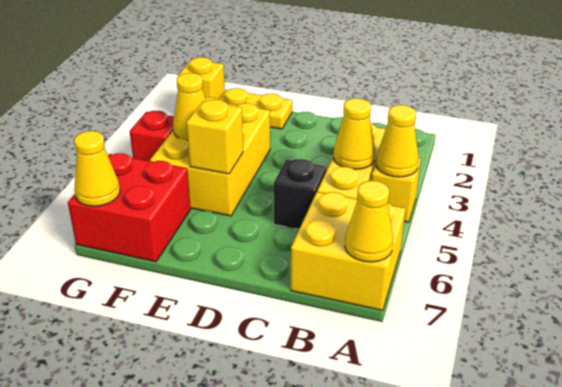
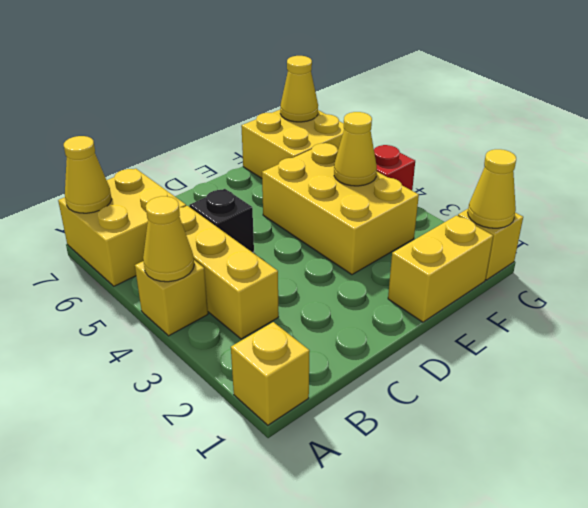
yellow 1x1 cone [333,98,375,169] -> yellow 1x1 cone moved to [468,149,516,228]
yellow 1x2 plate [219,88,292,129] -> yellow 1x2 brick [388,215,493,322]
yellow 1x1 brick [186,100,243,174] -> yellow 1x1 brick moved to [231,322,310,425]
red 2x2 brick [68,153,191,262] -> yellow 2x2 brick [241,110,344,178]

